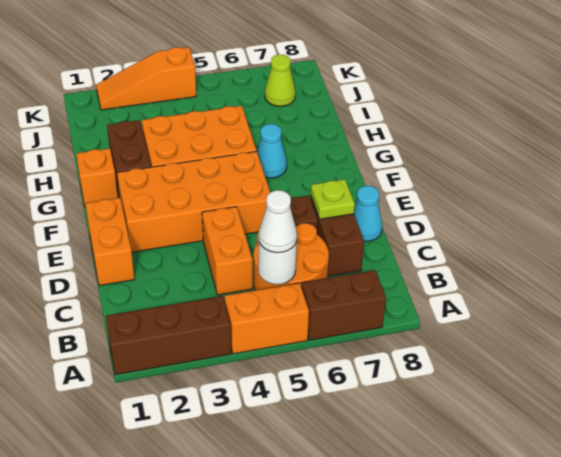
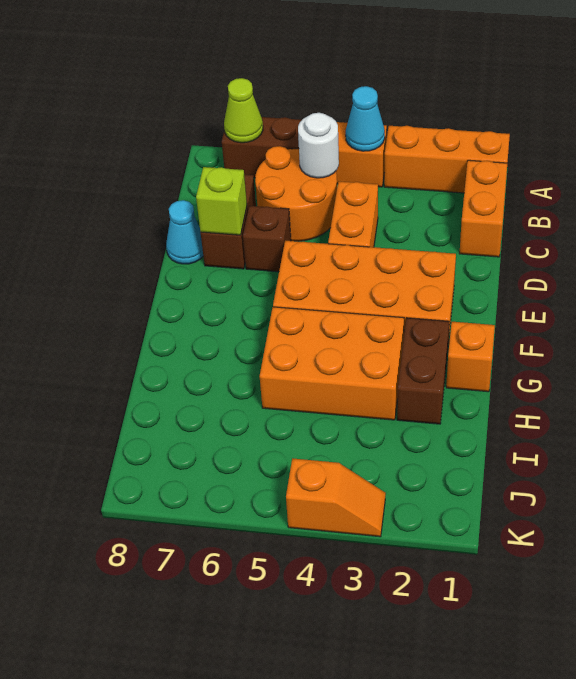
brown 1x3 brick [106,296,231,375] -> orange 1x3 brick [384,126,510,193]
white 1x1 cone [259,190,297,253] -> none
orange 1x2 brick [85,198,134,286] -> orange 1x2 brick moved to [459,160,507,257]
lime 1x1 plate [311,179,355,219] -> lime 1x1 brick [196,167,247,235]
cyan 1x1 cone [257,124,287,178] -> cyan 1x1 cone moved to [346,86,385,151]
lime 1x1 cone [265,54,296,106] -> lime 1x1 cone moved to [224,78,263,143]
orange 1x3 slope [96,47,196,110] -> orange 1x2 slope [286,458,386,537]

